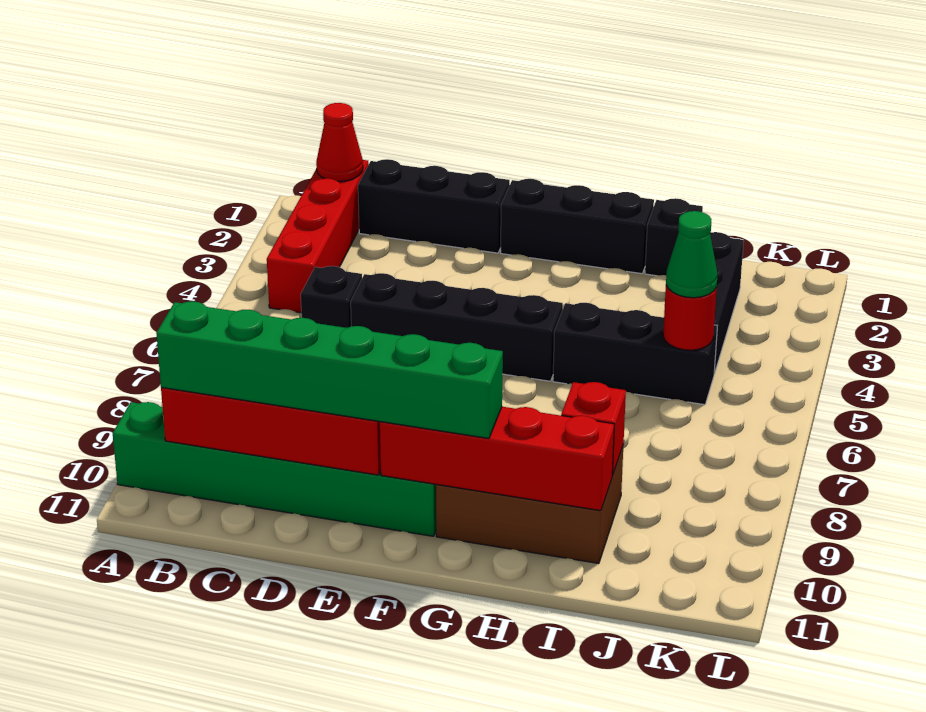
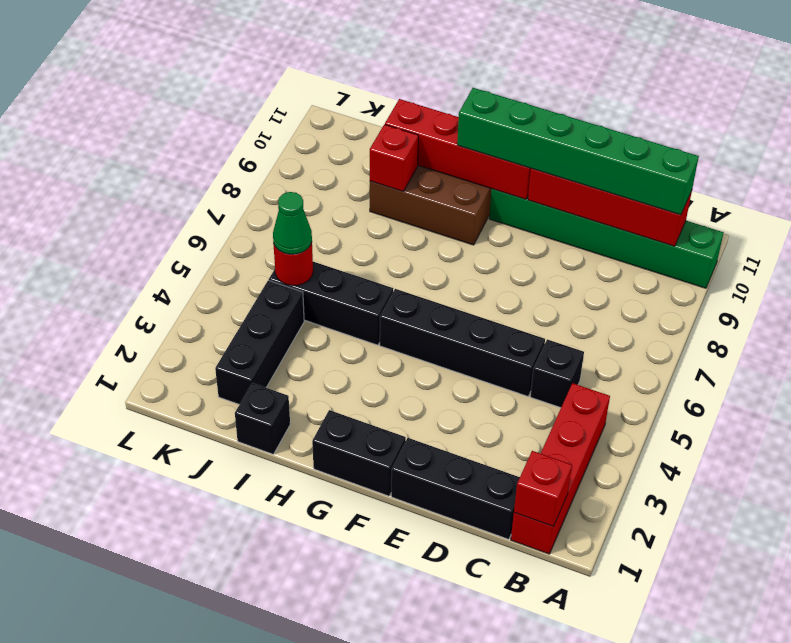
red 1x1 cone [316,103,363,181] -> red 1x1 brick [514,451,572,526]
black 1x3 brick [501,179,654,274] -> black 1x2 brick [312,410,406,496]

